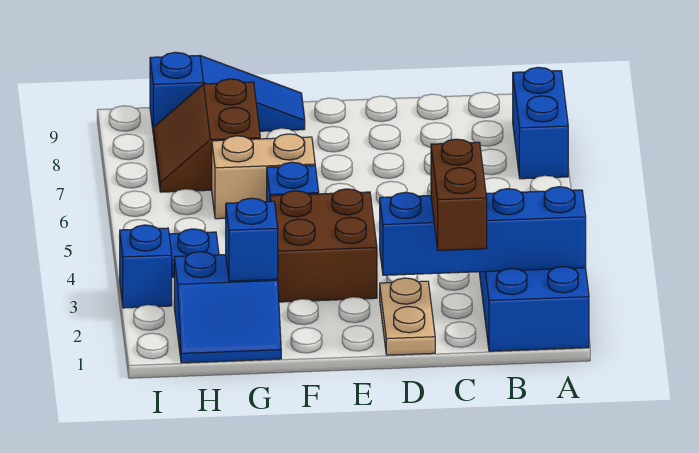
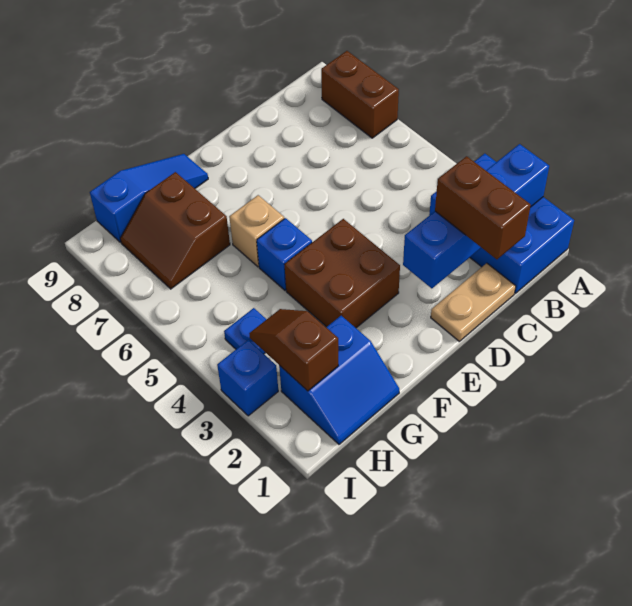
blue 1x2 brick [513,67,568,179] -> brown 1x2 brick [321,51,399,138]
tan 1x2 plate [380,278,435,355] -> tan 1x2 plate turned to [431,263,516,341]
tan 1x2 brick [212,134,315,219] -> tan 1x1 brick [229,195,284,267]
blue 1x1 brick [226,198,278,281] -> none
none -> brown 1x2 slope [249,309,338,391]

